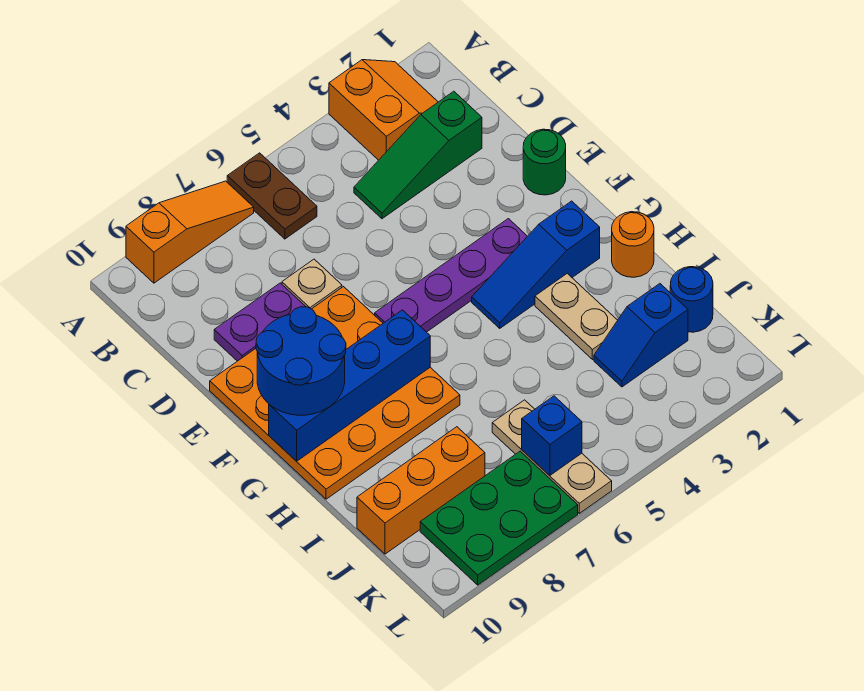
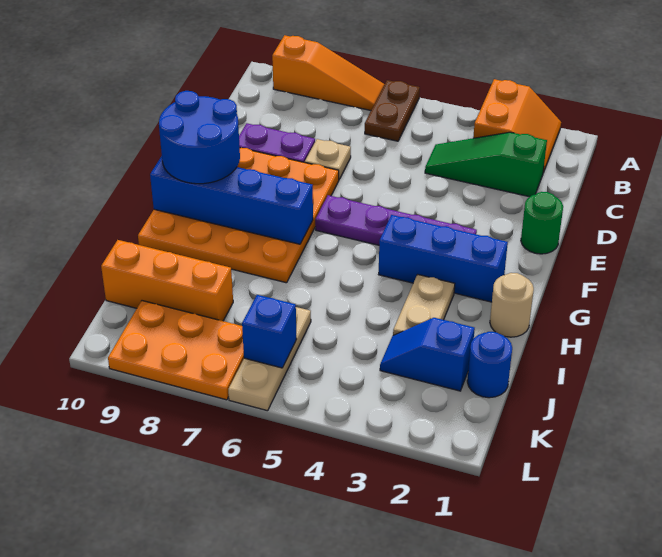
blue 1x3 slope [472,201,600,328] -> blue 1x3 brick [379,215,508,302]
orange 1x1 round brick [612,212,654,277] -> tan 1x1 round brick [490,273,534,337]
green 2x3 plate [420,451,578,585] -> orange 2x3 plate [108,301,244,400]

